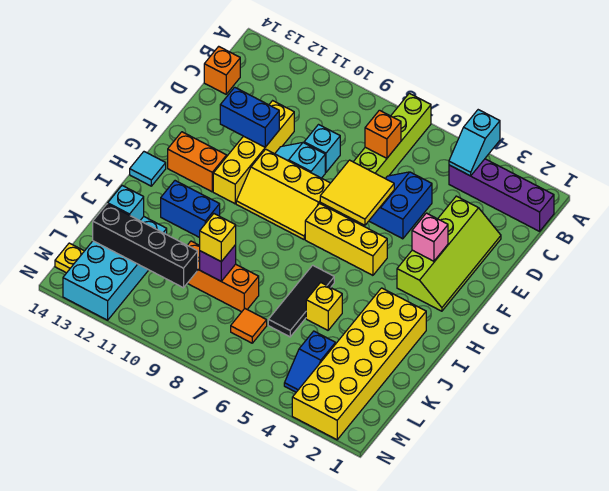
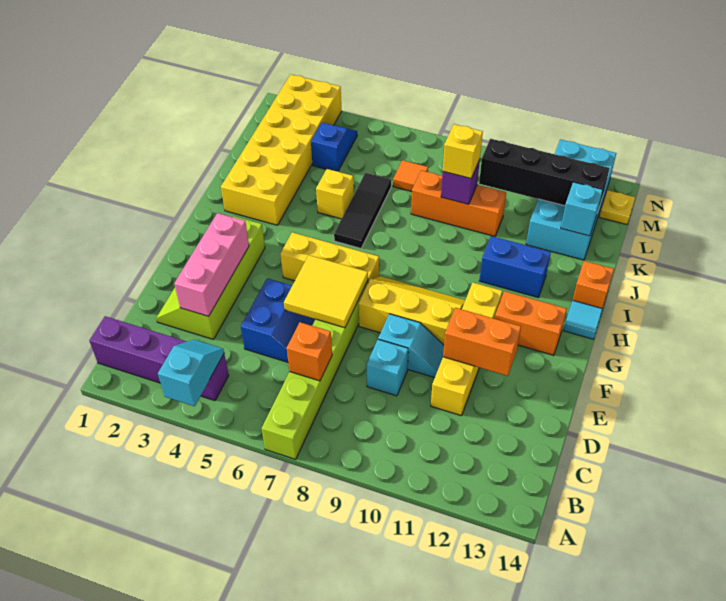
orange 1x1 brick [204,46,240,94] -> orange 1x1 brick moved to [573,261,614,309]
blue 1x2 brick [220,87,279,147] -> orange 1x2 brick [443,308,521,376]
pink 1x1 brick [412,213,448,261] -> pink 1x3 brick [174,213,249,316]

